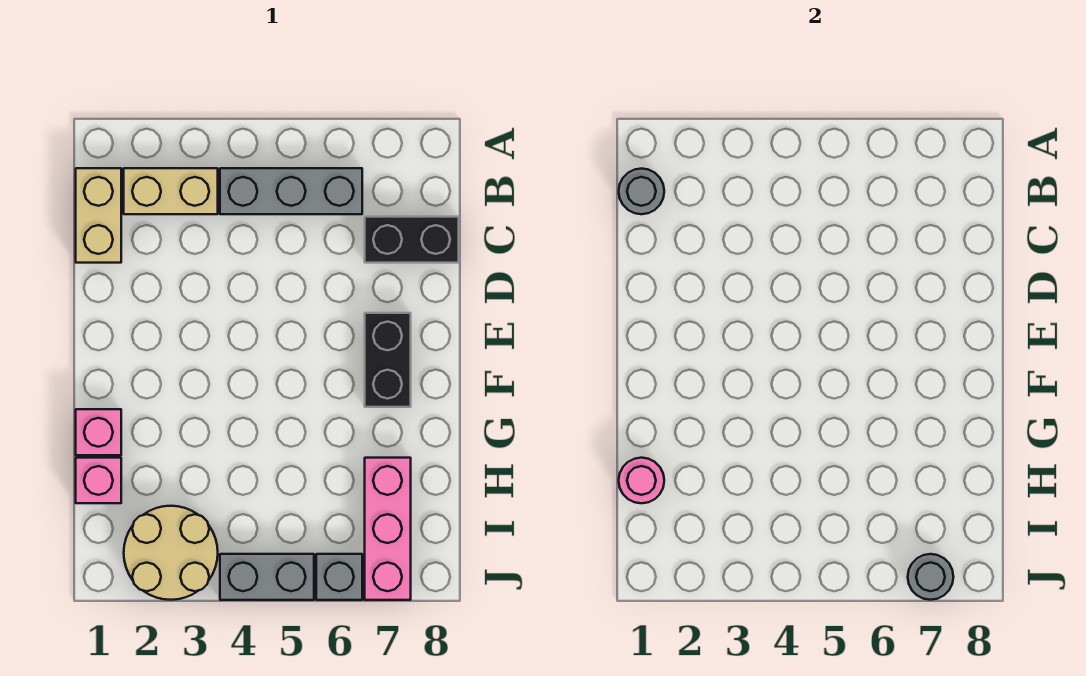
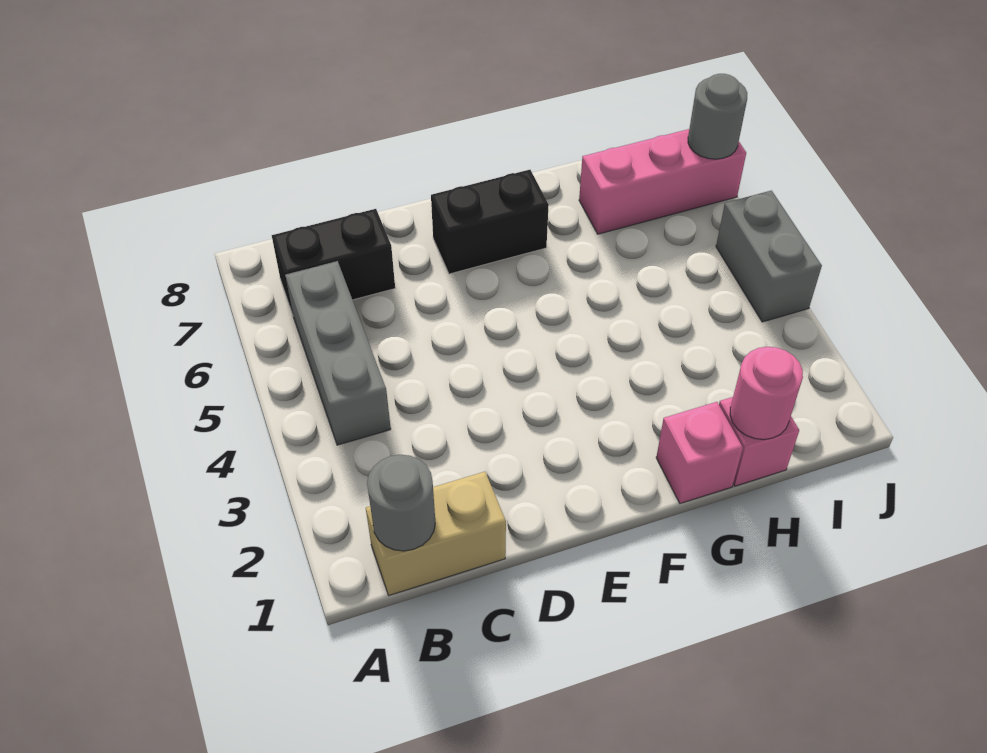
tan 1x2 brick [124,168,218,214] -> none
black 1x2 brick [365,217,459,263] -> black 1x2 brick turned to [272,209,395,313]
tan 2x2 round brick [124,506,218,600] -> none
grey 1x1 brick [316,554,362,600] -> none

